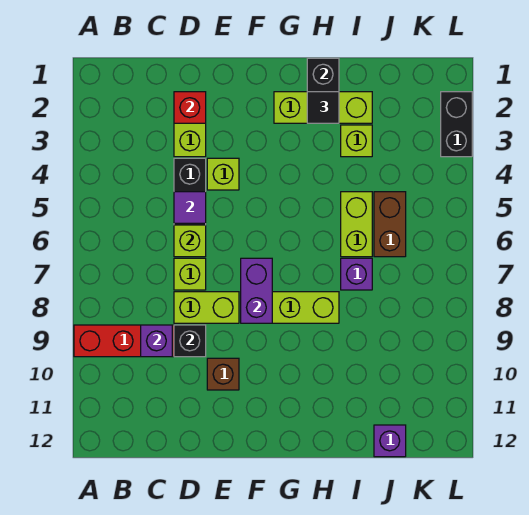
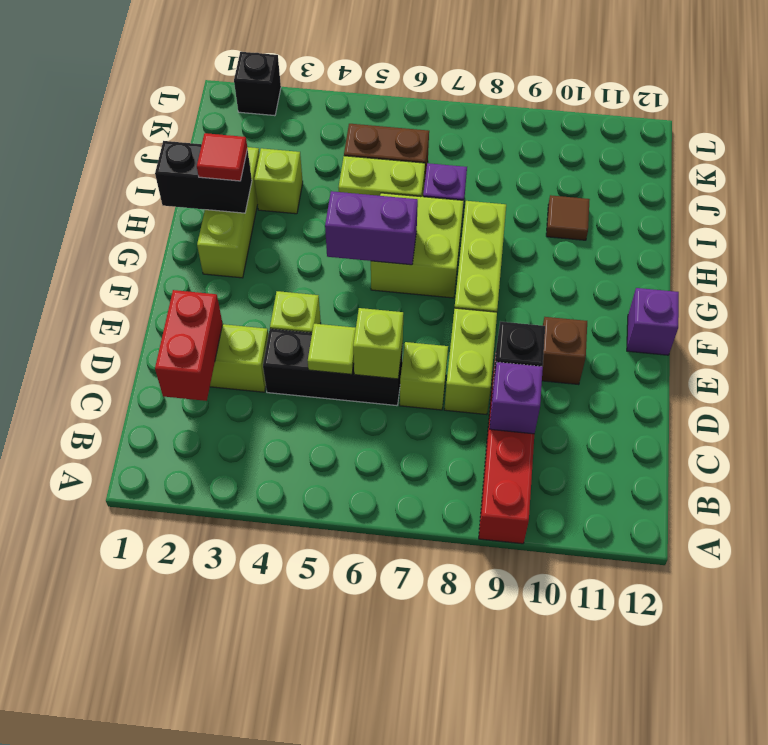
red 1x1 brick [174,92,206,123] -> red 1x2 brick [155,290,223,401]
purple 1x1 tile [174,192,206,223] -> lime 1x1 tile [308,324,356,374]
purple 1x2 brick [241,258,272,323] -> purple 1x2 brick moved to [325,191,418,265]
none -> lime 2x2 brick [371,193,464,298]
black 1x1 tile [307,92,339,123] -> red 1x1 tile [197,133,247,181]
none -> brown 1x1 tile [546,195,590,240]
purple 1x1 brick [374,425,406,457] -> purple 1x1 brick moved to [627,288,679,355]
black 1x2 brick [441,92,472,157] -> black 1x1 brick [234,52,281,116]

